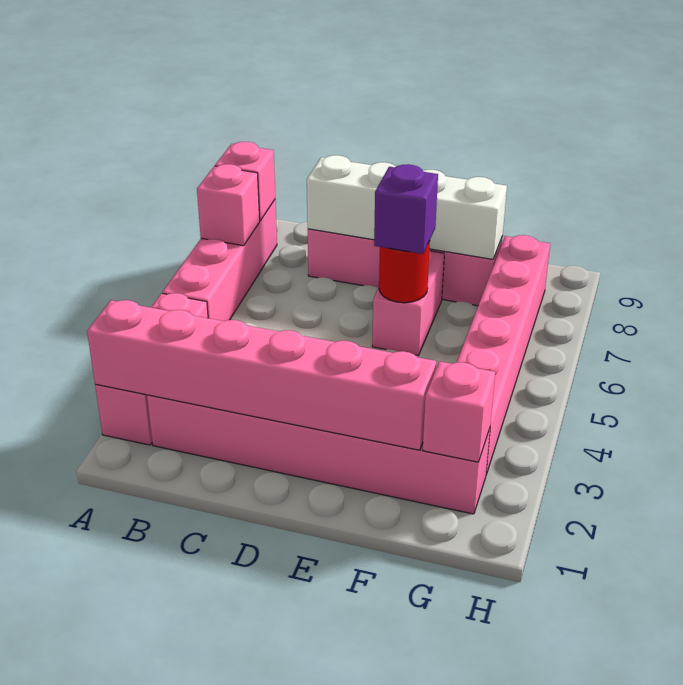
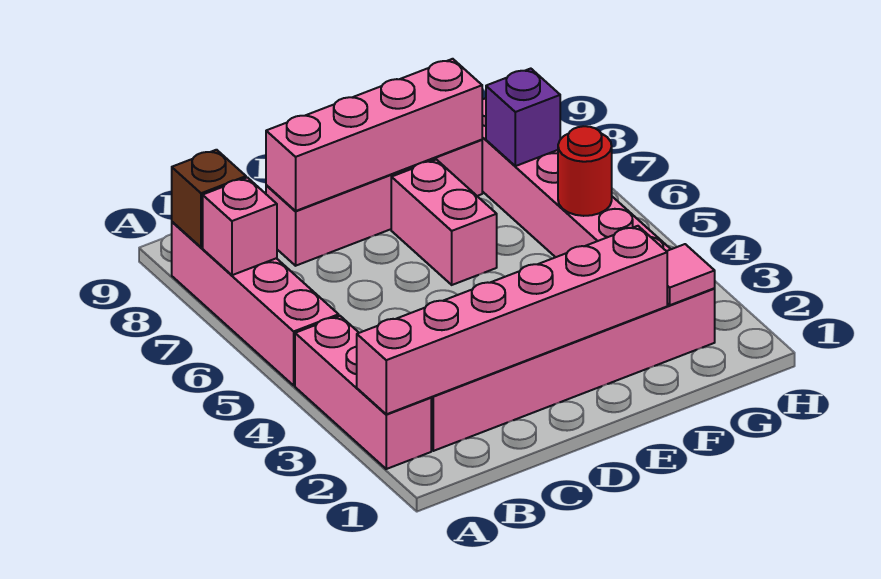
pink 1x1 brick [215,142,275,221] -> brown 1x1 brick [172,150,246,247]
white 1x4 brick [307,155,507,259] -> pink 1x4 brick [266,59,482,211]
red 1x1 round brick [379,241,430,303] -> red 1x1 round brick moved to [558,126,612,216]
purple 1x1 brick [374,164,438,254] -> purple 1x1 brick moved to [486,69,560,166]
pink 1x1 brick [423,361,495,462] -> pink 1x1 tile [667,244,715,305]

